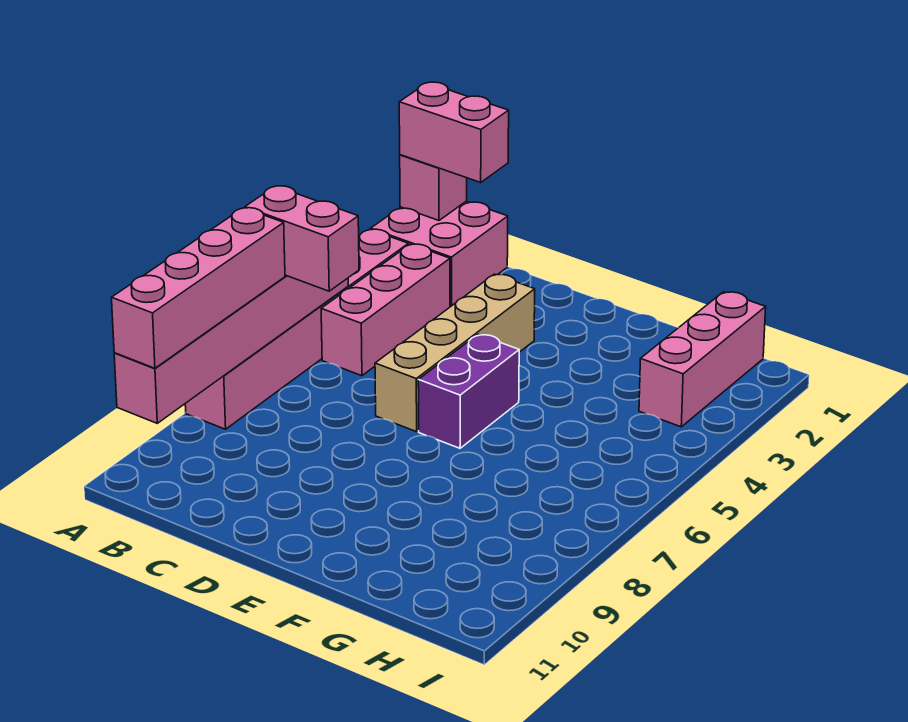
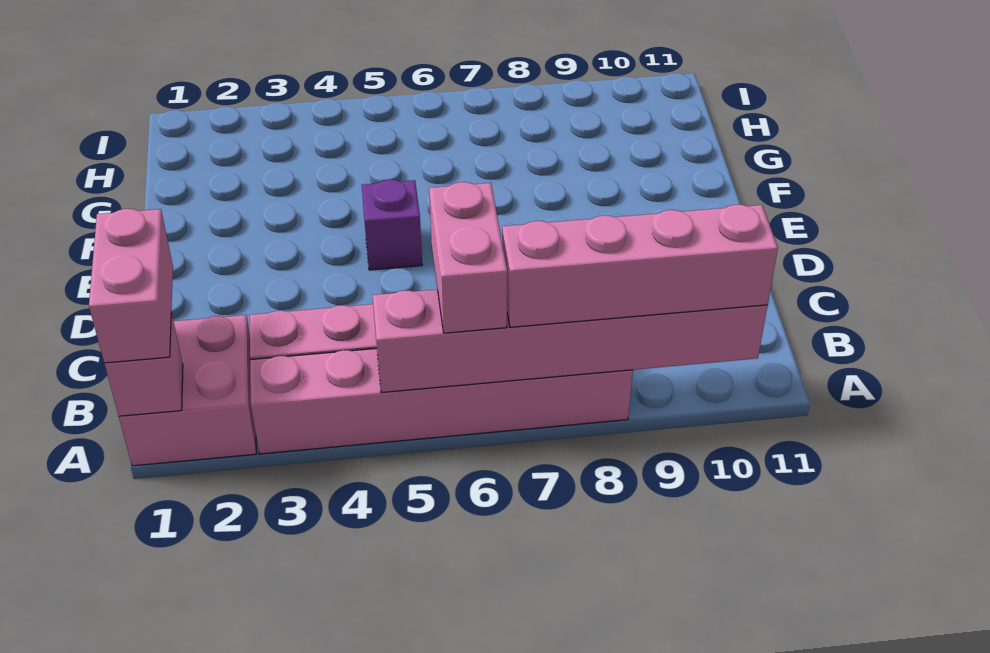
tan 1x4 brick [375,274,535,432] -> none
purple 1x2 brick [418,334,519,448] -> purple 1x1 brick [362,180,422,270]
pink 1x3 brick [639,292,766,427] -> none

